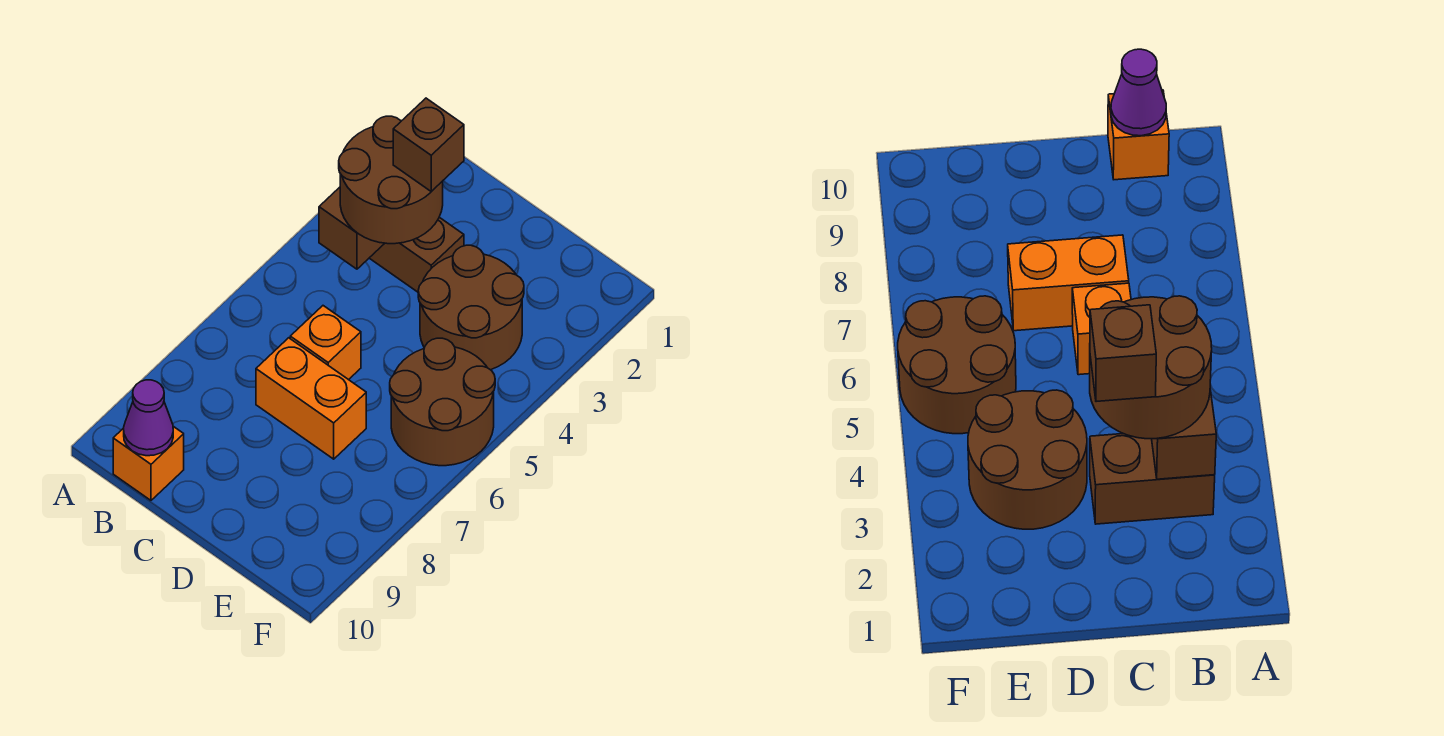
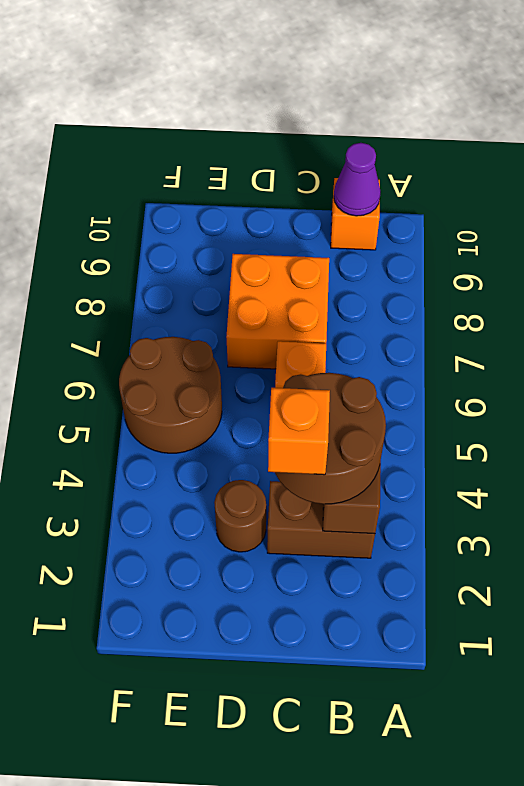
brown 1x1 brick [393,98,464,191] -> orange 1x1 brick [268,388,330,475]
orange 1x2 brick [256,338,366,459] -> orange 2x2 brick [226,254,329,369]
brown 2x2 round brick [418,245,524,370] -> brown 1x1 round brick [214,480,266,552]

